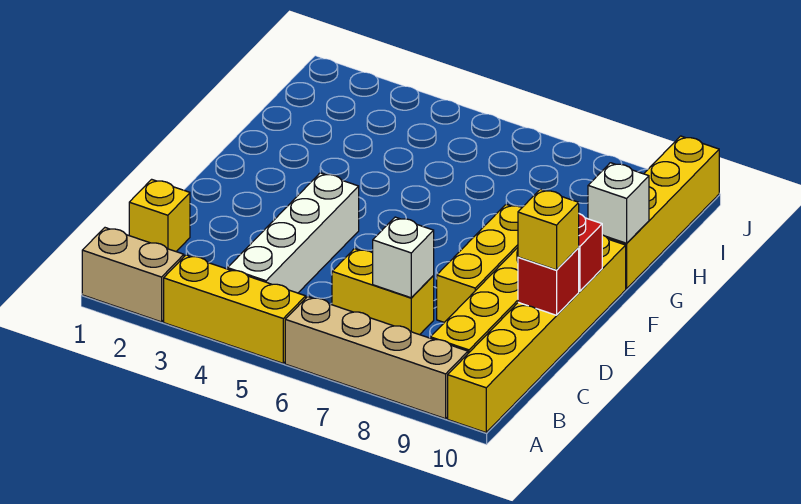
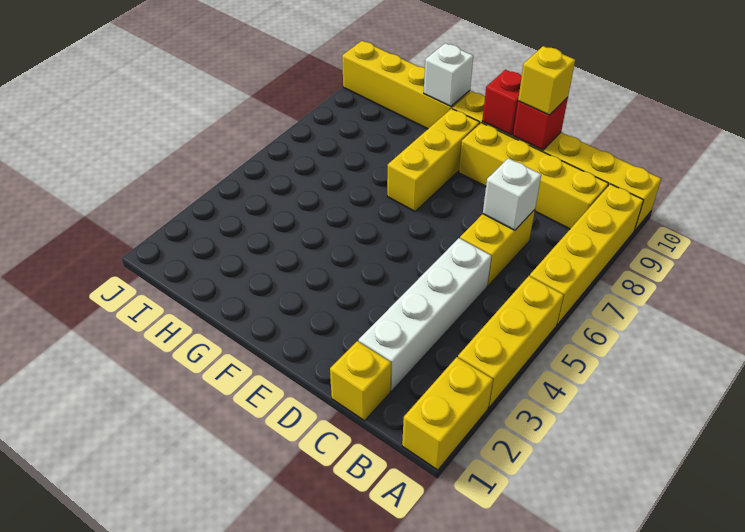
tan 1x2 brick [82,228,184,322] -> yellow 1x2 brick [402,357,493,470]
tan 1x4 brick [285,297,468,419] -> yellow 1x4 brick [530,184,643,325]
white 1x4 brick [228,173,359,293] -> white 1x4 brick turned to [359,238,491,391]
yellow 1x3 brick [437,204,522,322] -> yellow 1x3 brick turned to [387,109,480,211]

